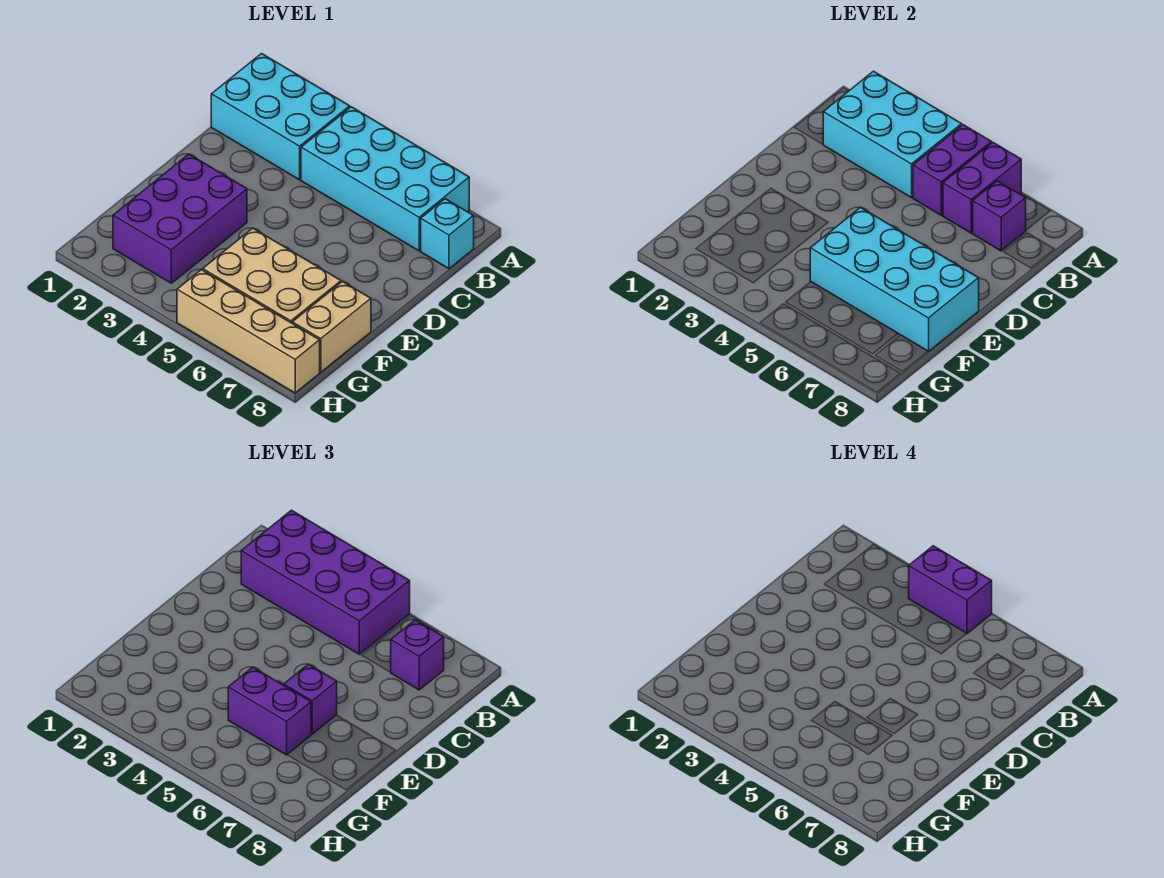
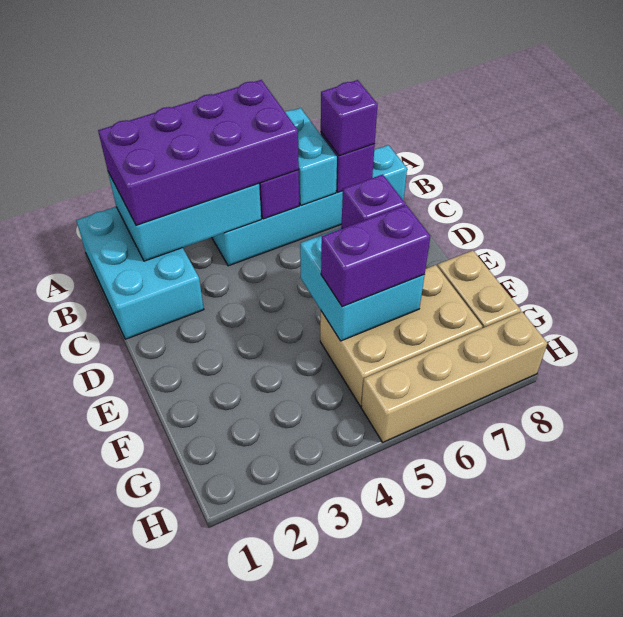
cyan 2x3 brick [211,54,350,180] -> cyan 2x3 brick turned to [76,207,204,339]
purple 1x2 brick [909,546,992,634] -> none
purple 1x2 brick [943,143,1021,233] -> cyan 1x2 brick [285,108,337,206]
purple 2x3 brick [113,154,247,283] -> none
cyan 2x4 brick [810,207,979,352] -> cyan 2x2 brick [300,228,425,341]

